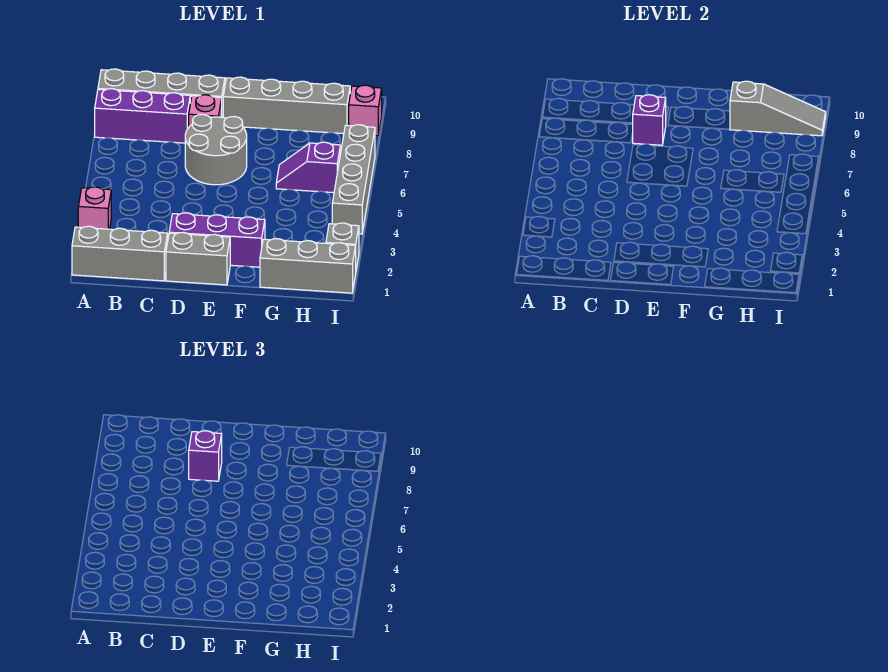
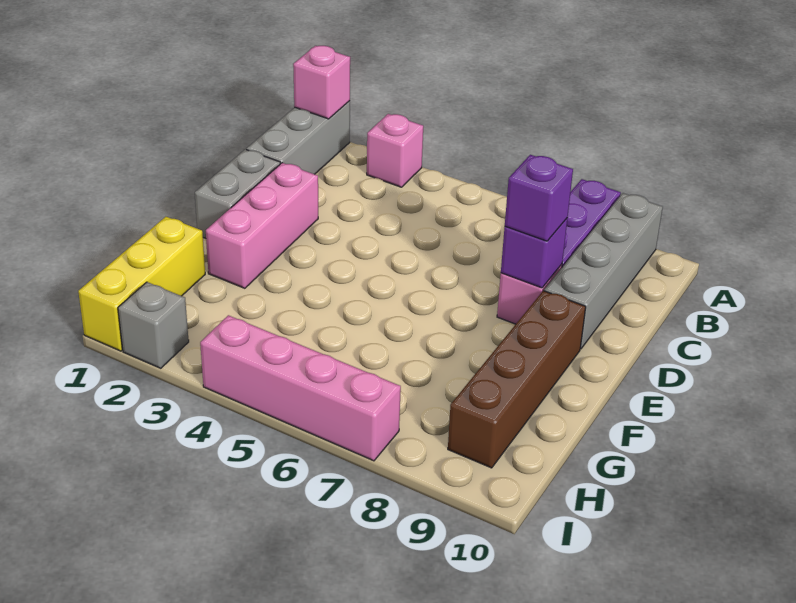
purple 1x3 brick [169,213,265,267] -> pink 1x3 brick [206,163,318,288]
grey 2x2 round brick [185,114,247,185] -> none
grey 1x4 brick [223,77,350,134] -> brown 1x4 brick [448,291,586,468]
grey 1x3 brick [260,239,356,293] -> yellow 1x3 brick [78,217,205,351]
purple 1x2 slope [276,142,340,193] -> none
grey 1x3 slope [730,81,826,136] -> none
grey 1x4 brick [332,125,375,234] -> pink 1x4 brick [200,315,401,461]
pink 1x1 brick [349,85,382,136] -> pink 1x1 brick moved to [293,46,350,119]

